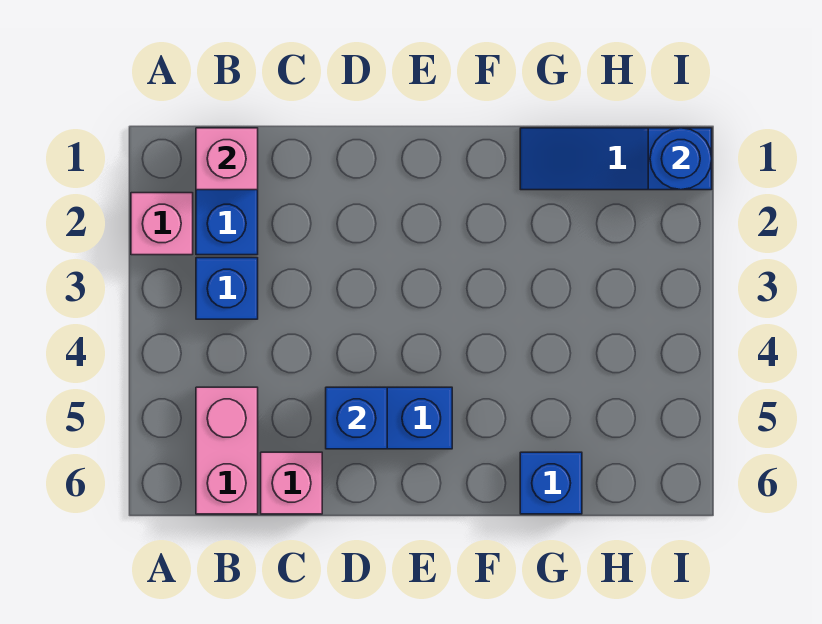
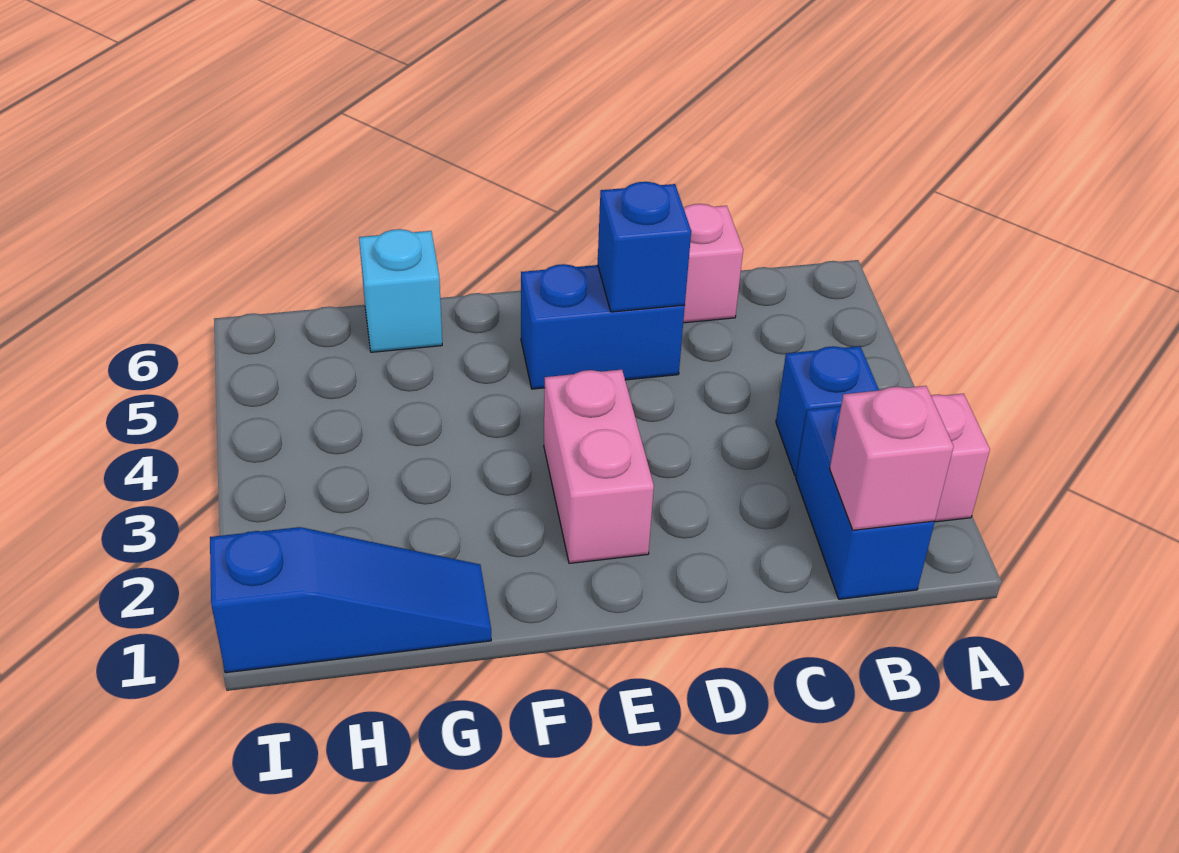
pink 1x2 brick [196,387,258,514] -> pink 1x2 brick moved to [544,370,654,563]
blue 1x1 brick [520,452,582,514] -> cyan 1x1 brick [359,229,442,352]
blue 1x1 round brick [650,128,712,190] -> none

